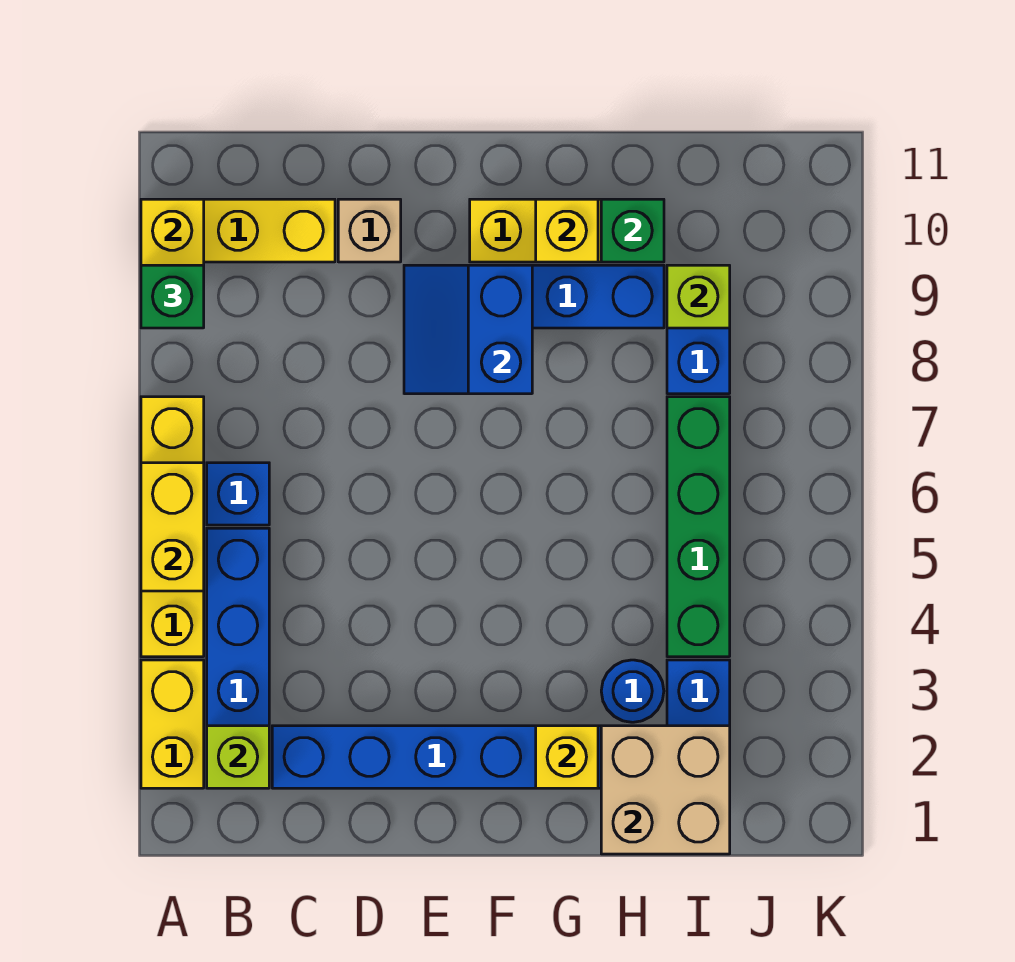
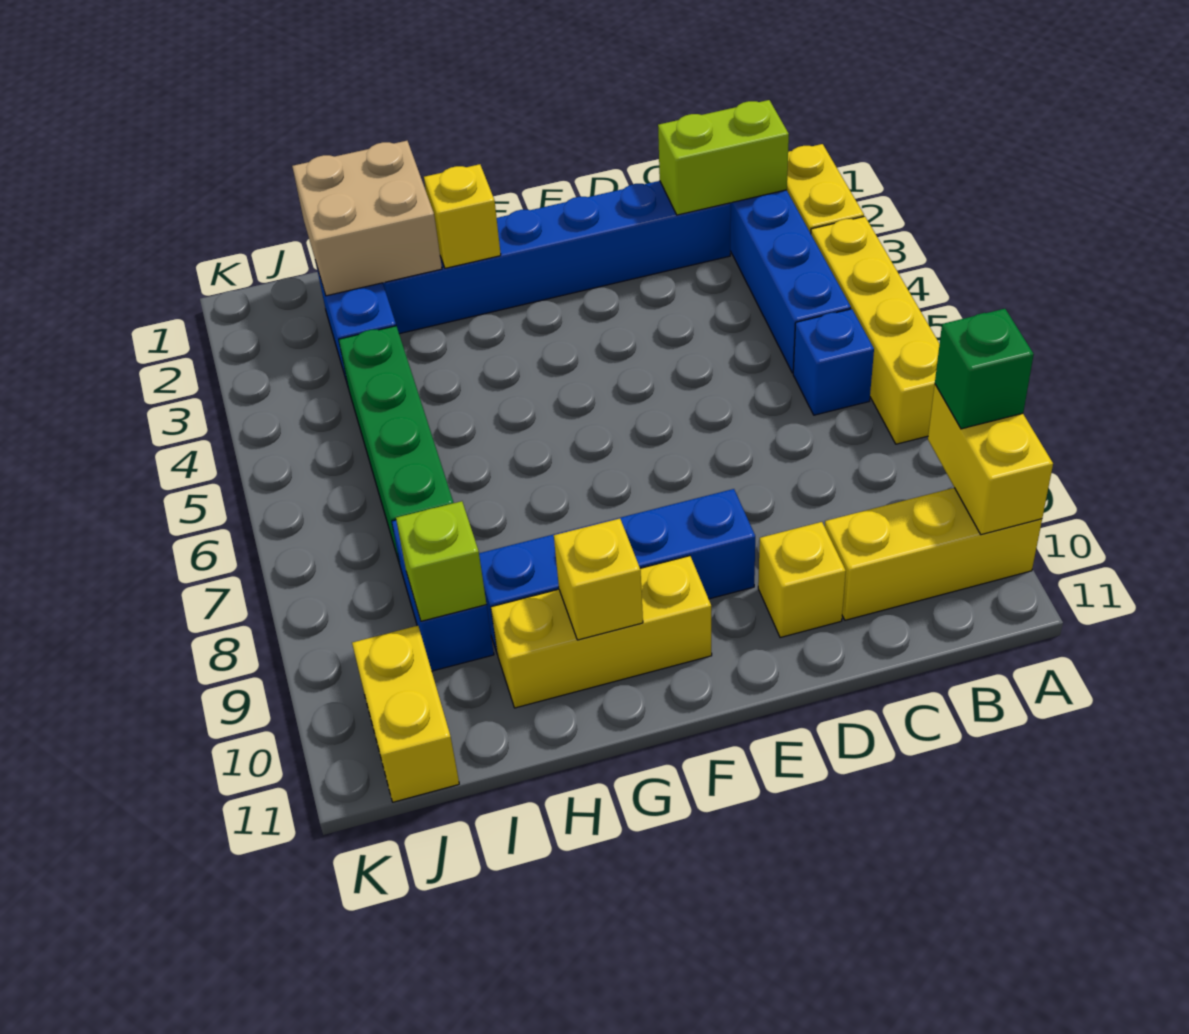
yellow 1x2 brick [141,463,204,591] -> yellow 1x2 brick moved to [352,626,459,802]
lime 1x1 brick [207,726,269,788] -> lime 1x2 brick [658,100,789,215]
tan 1x1 brick [338,199,401,262] -> yellow 1x1 brick [758,522,846,638]
blue 2x2 slope [404,265,532,394] -> none
blue 1x1 round brick [601,660,664,722] -> none
green 1x1 brick [601,199,664,262] -> none

